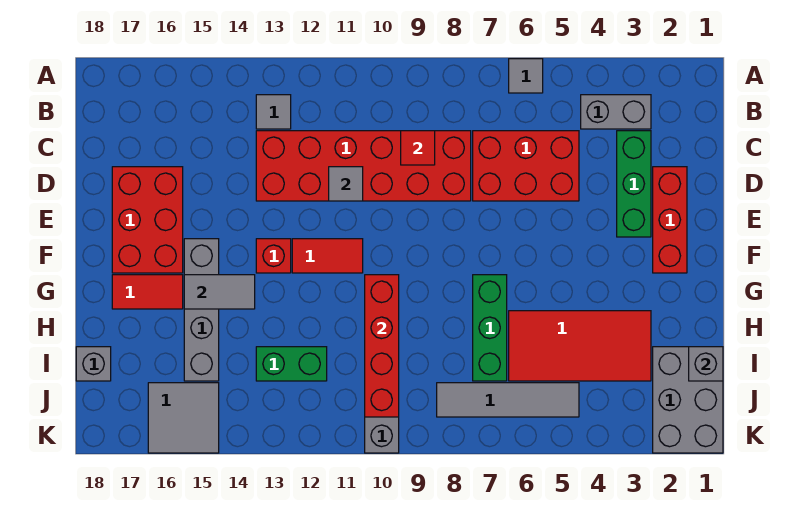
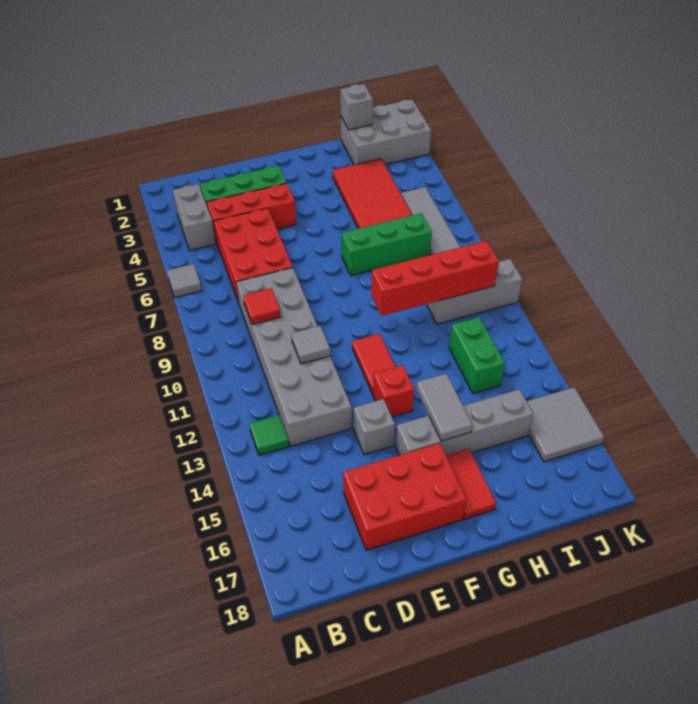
grey 1x1 tile [256,95,291,129] -> green 1x1 tile [249,415,289,455]
red 2x6 brick [256,131,471,201] -> grey 2x6 brick [236,268,352,446]
red 1x3 brick [653,167,687,273] -> red 1x3 brick moved to [207,183,296,242]
grey 1x1 brick [76,347,111,381] -> grey 1x1 brick moved to [353,399,395,454]

